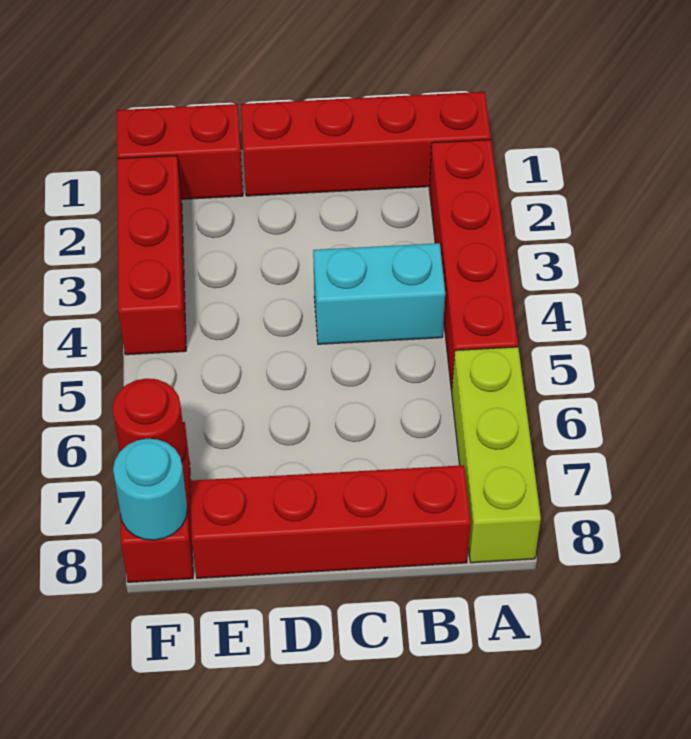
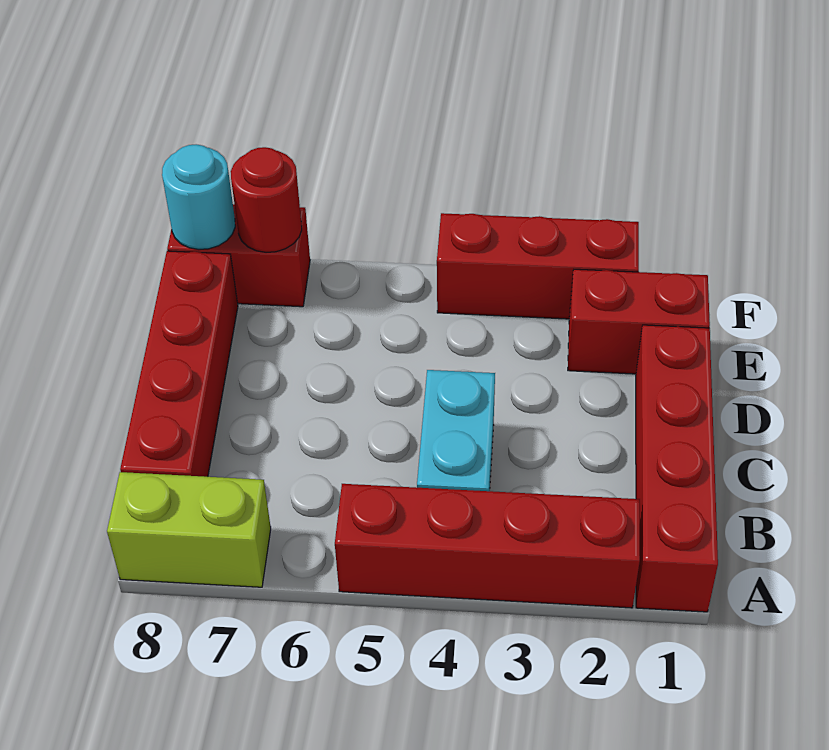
lime 1x3 brick [452,347,541,563] -> lime 1x2 brick [107,472,271,587]
red 1x2 brick [117,104,243,199] -> red 1x2 brick turned to [568,269,710,374]

